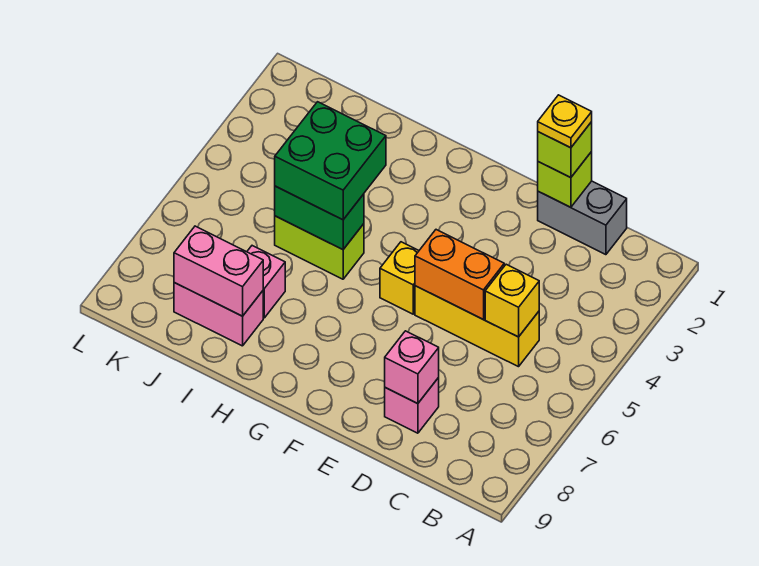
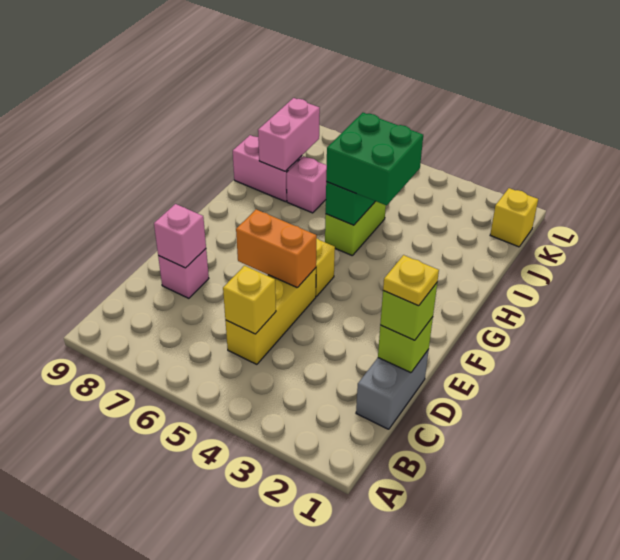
orange 1x2 brick [415,230,504,319] -> orange 1x2 brick turned to [236,209,317,288]
pink 1x2 brick [174,283,263,346] -> pink 1x2 brick turned to [233,135,302,202]
none -> yellow 1x1 brick [490,188,538,247]

